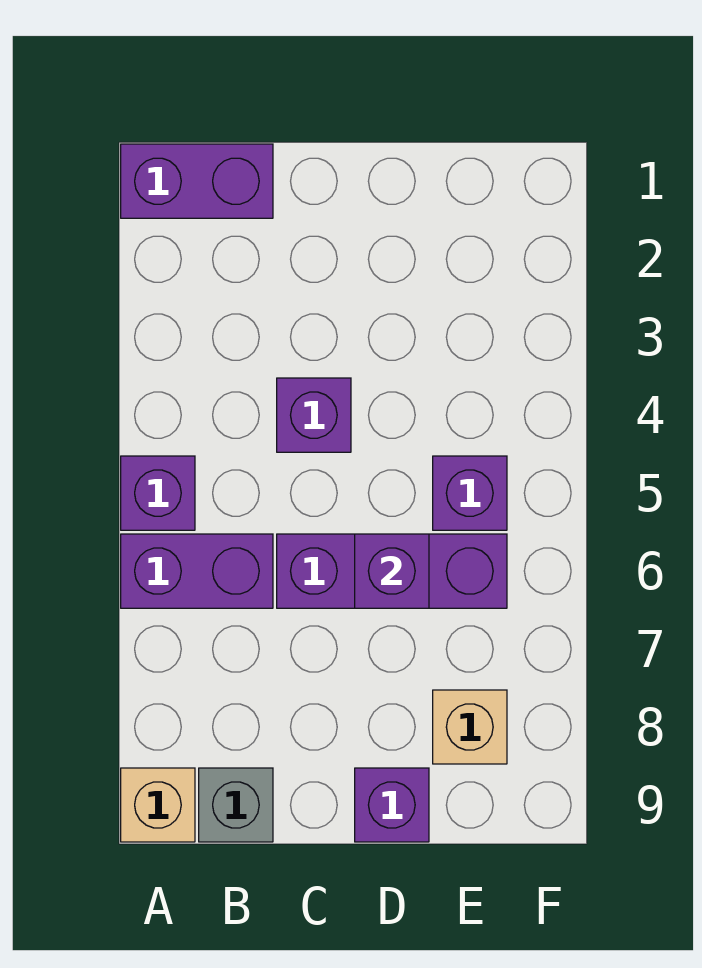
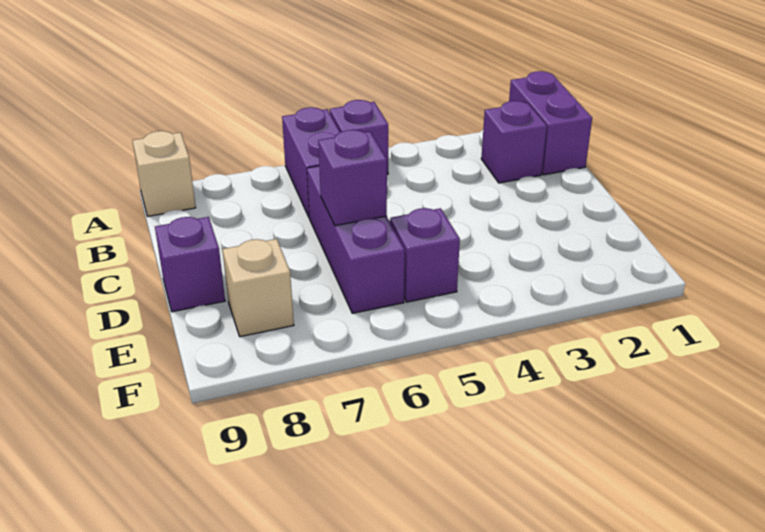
grey 1x1 brick [199,768,273,842] -> none
purple 1x1 brick [277,378,351,452] -> purple 1x1 brick moved to [481,101,547,183]

